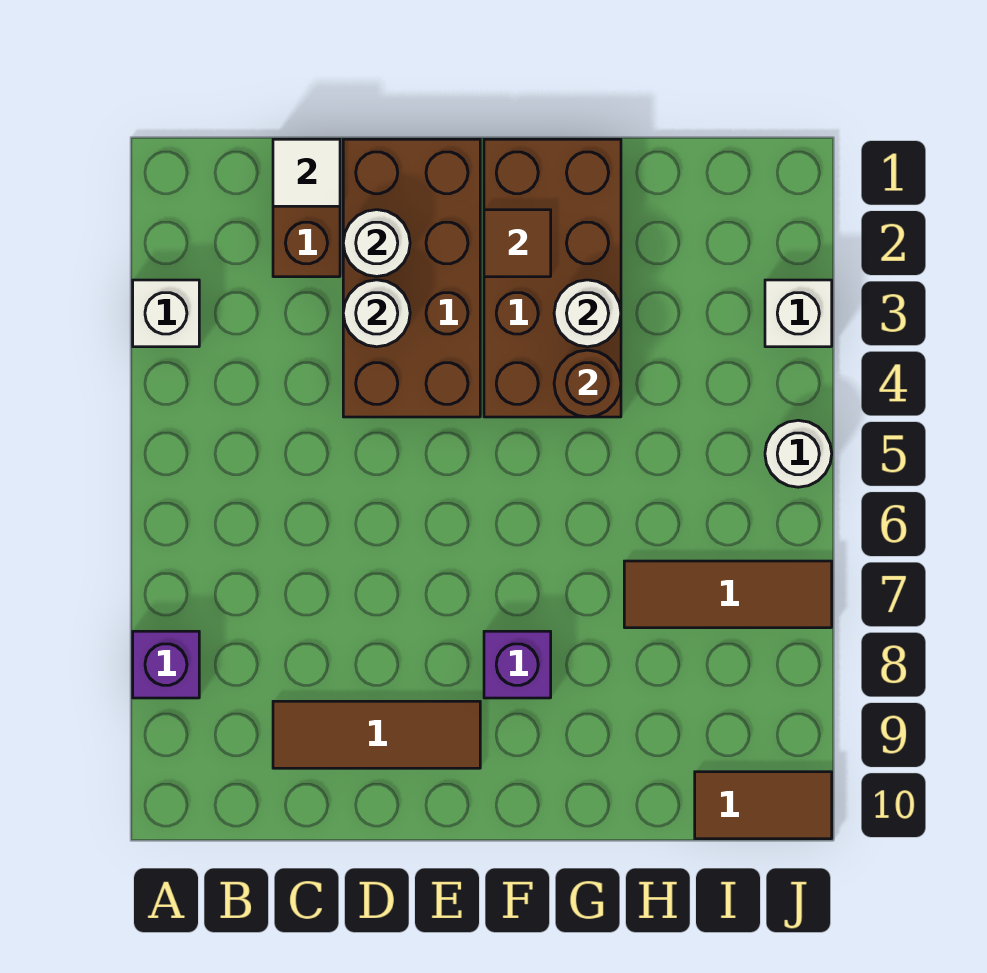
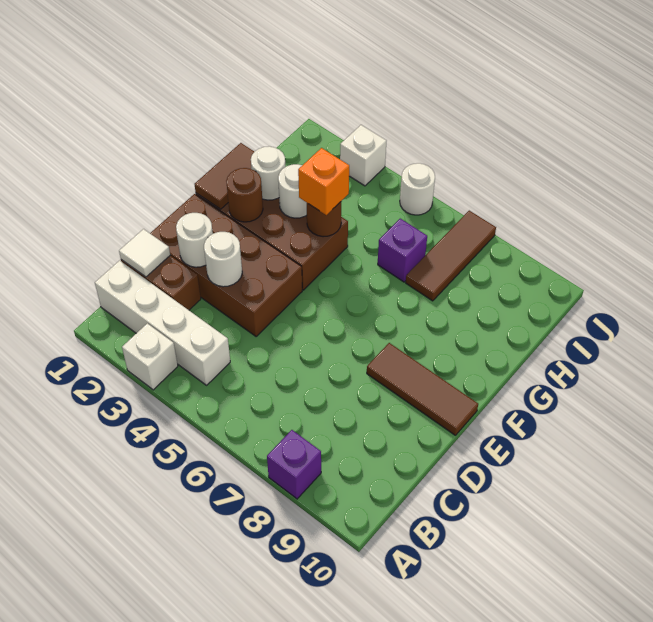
none -> white 1x4 brick [95,261,230,385]
brown 1x3 tile [273,701,480,768] -> brown 1x3 tile turned to [367,343,478,435]
brown 1x1 tile [484,210,551,277] -> brown 1x1 round brick [226,168,263,222]
purple 1x1 brick [484,631,551,698] -> purple 1x1 brick moved to [378,219,427,282]
none -> white 1x1 round brick [251,146,285,200]
none -> orange 1x1 brick [298,148,349,215]
brown 1x2 tile [695,772,832,839] -> brown 1x2 tile moved to [195,143,254,209]

